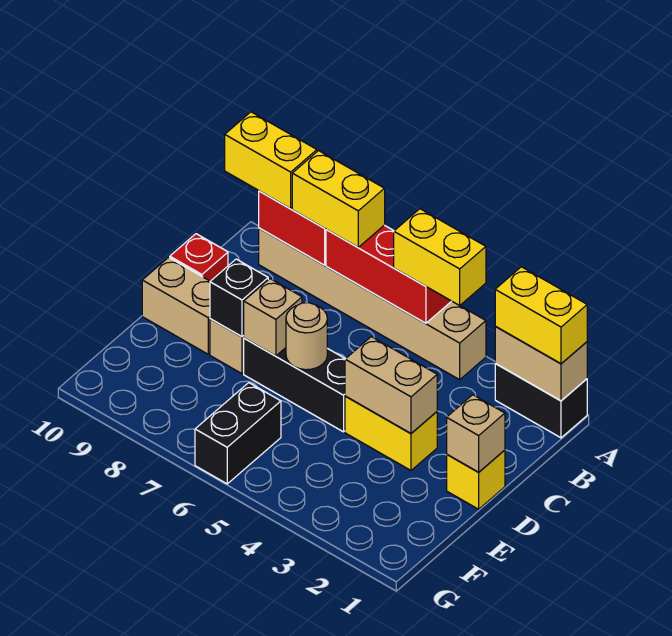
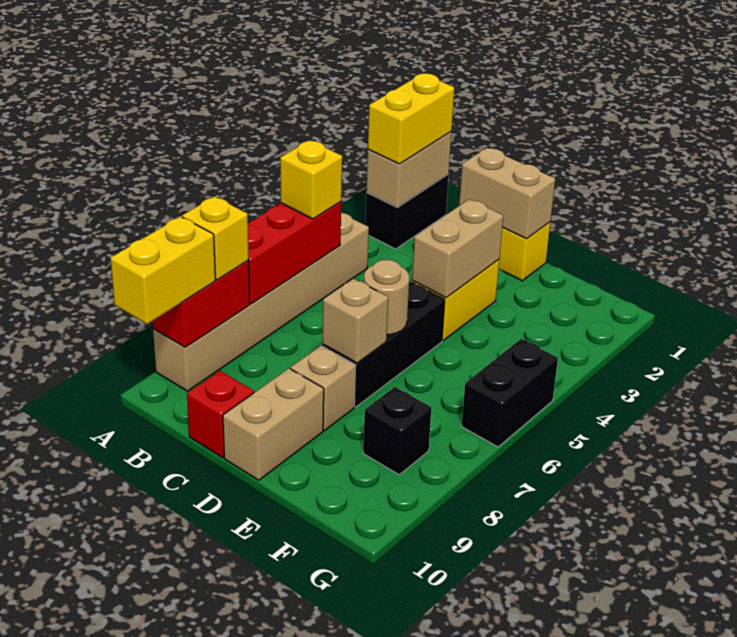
yellow 1x2 brick [394,209,486,305] -> yellow 1x1 brick [280,140,342,219]
yellow 1x2 brick [292,151,385,247] -> yellow 1x1 brick [182,196,249,280]
tan 1x1 brick [447,395,505,472] -> tan 1x2 brick [459,148,555,239]
black 1x1 brick [210,259,268,337] -> black 1x1 brick moved to [363,387,431,474]
black 1x2 brick [195,383,281,484] -> black 1x2 brick turned to [462,339,558,447]

